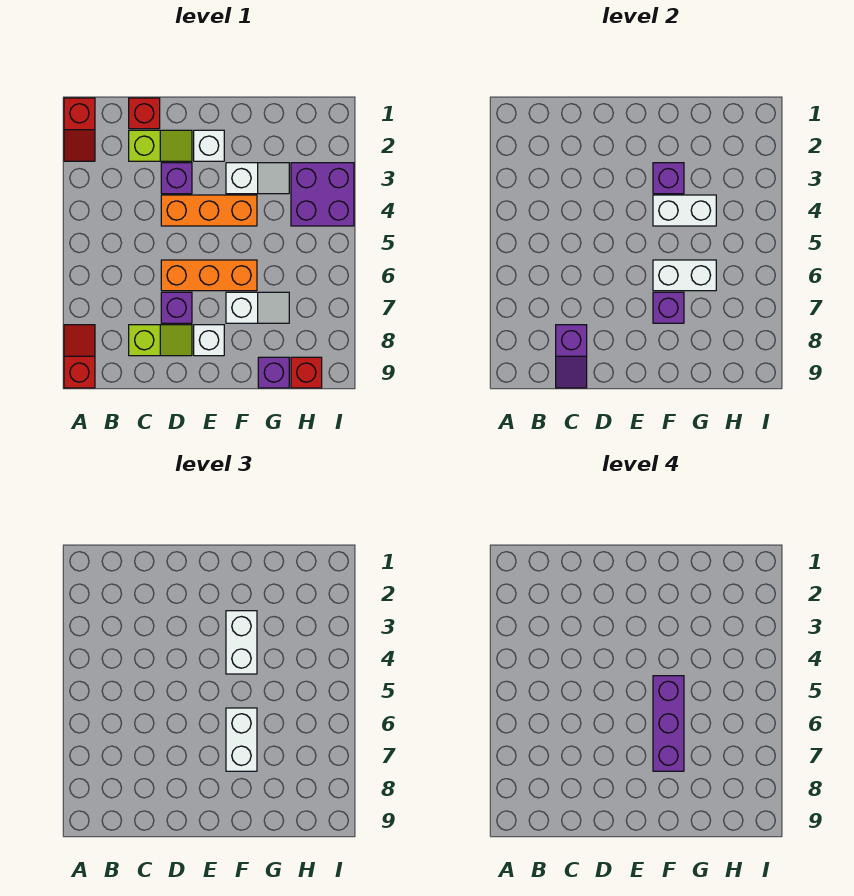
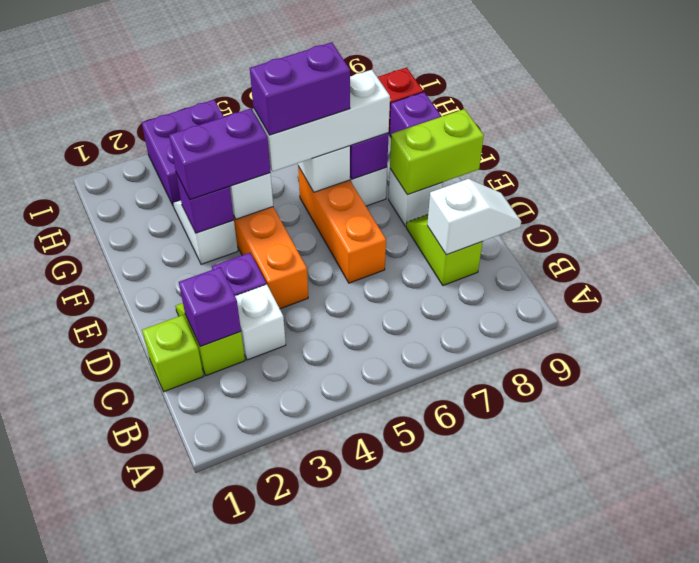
red 1x2 slope [64,98,95,161] -> none
red 1x2 slope [64,325,95,388] -> none
red 1x1 brick [129,98,160,129] -> lime 1x1 brick [142,315,203,392]
purple 1x2 slope [556,325,587,388] -> white 1x2 slope [427,179,521,255]
purple 1x1 brick [161,292,192,323] -> purple 1x1 brick moved to [179,267,241,347]
white 1x1 brick [194,130,224,161] -> white 1x1 brick moved to [235,284,286,360]
none -> lime 1x2 brick [390,109,484,195]
white 1x2 brick [226,611,257,674] -> purple 1x2 brick [169,109,270,200]
purple 1x3 brick [653,676,684,771] -> purple 1x2 brick [250,42,350,135]
white 1x2 brick [226,708,257,771] -> white 1x3 brick [253,70,390,172]

